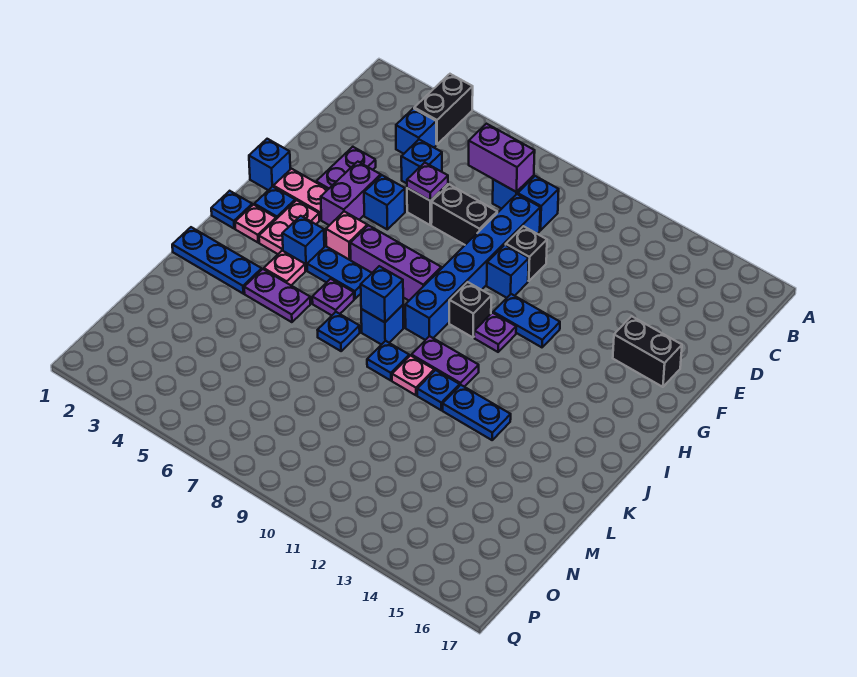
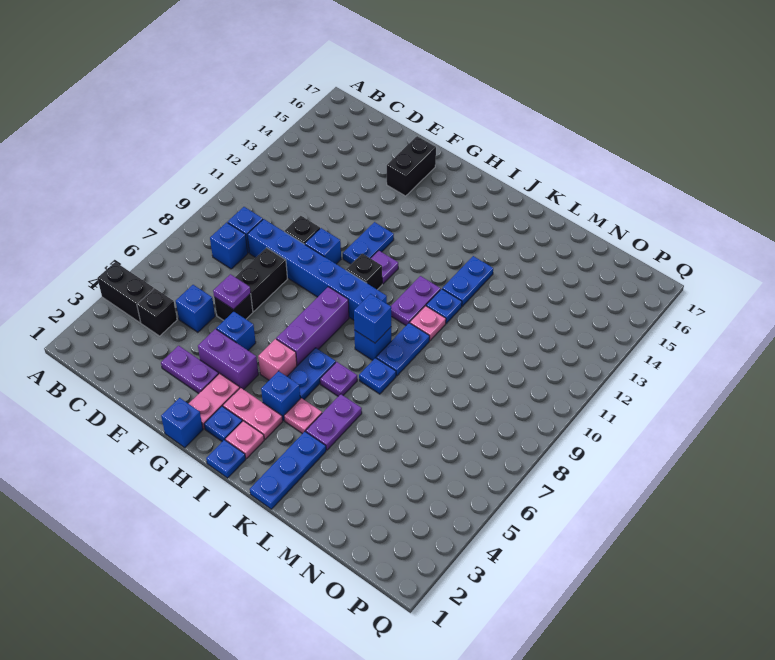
blue 1x1 brick [396,108,436,154] -> black 1x1 brick [137,288,177,336]
purple 1x2 brick [469,124,535,192] -> none
blue 1x1 plate [367,341,409,381] -> blue 1x2 plate [376,323,430,376]

